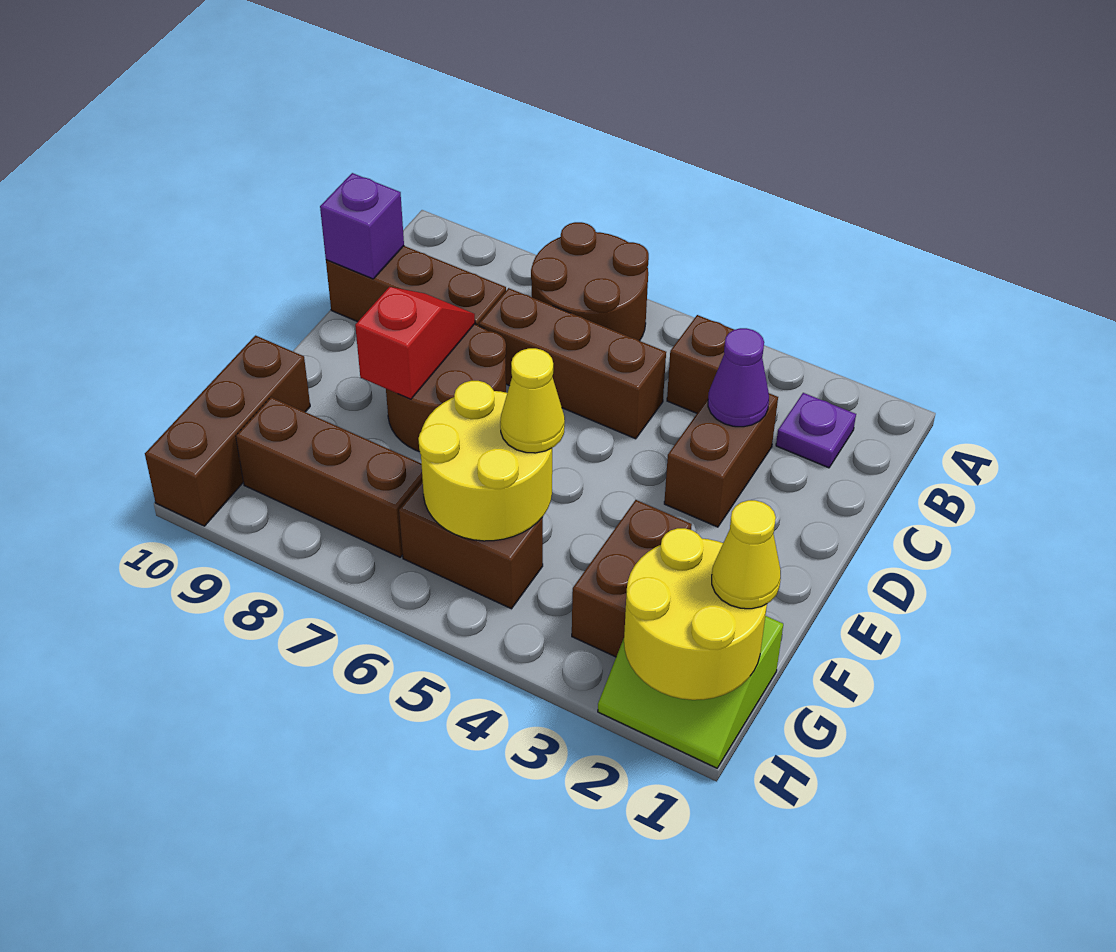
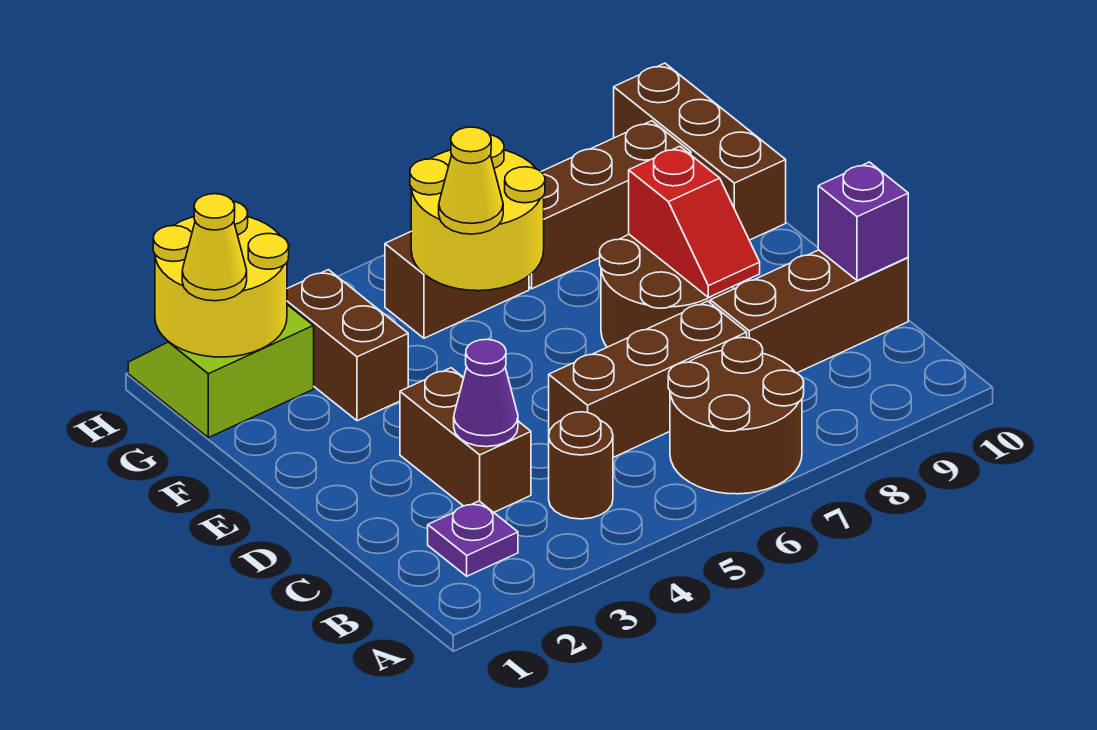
brown 1x1 brick [667,315,734,413] -> brown 1x1 round brick [549,412,613,519]

